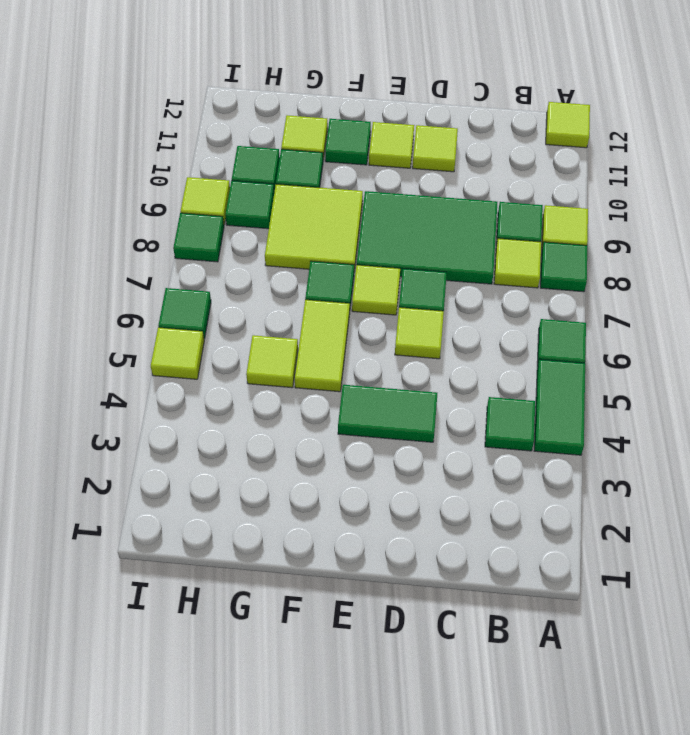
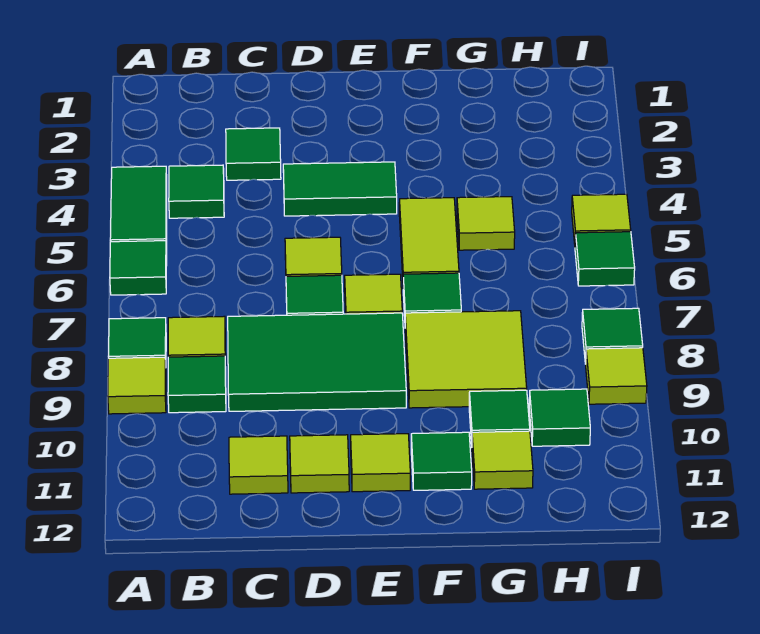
lime 1x1 tile [546,102,590,148] -> lime 1x1 tile moved to [229,436,288,494]
green 1x1 tile [225,181,274,229] -> green 1x1 tile moved to [226,128,281,180]

